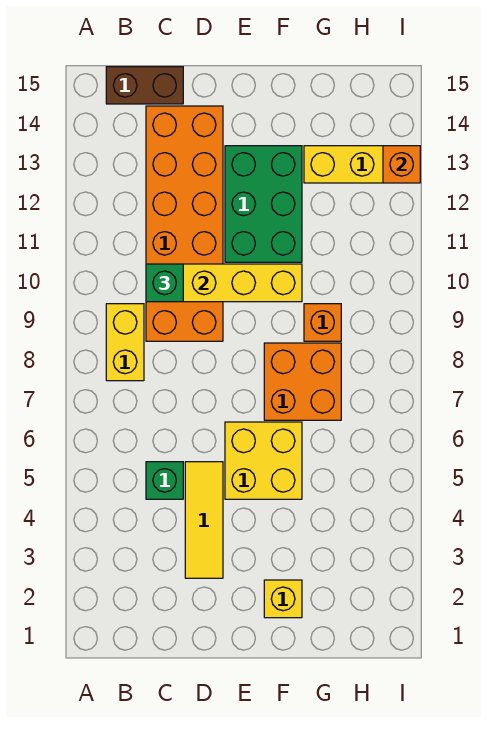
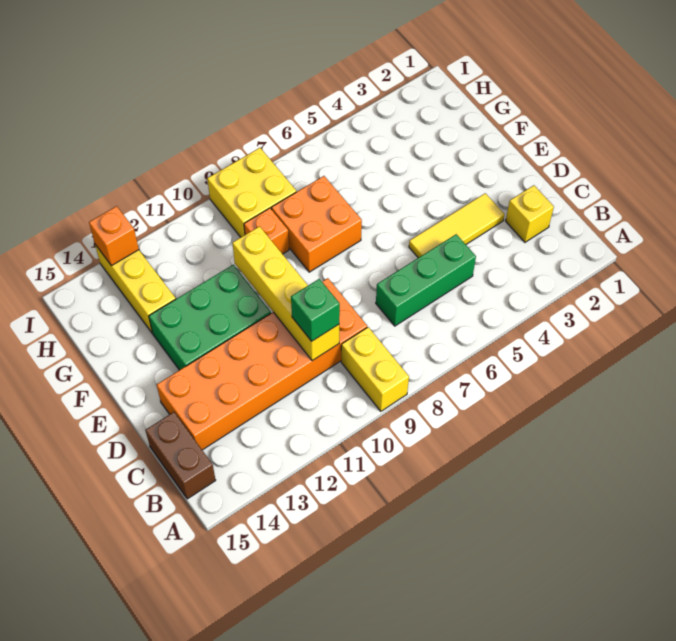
yellow 1x2 brick [106,304,144,381] -> yellow 1x2 brick turned to [341,327,409,411]
green 1x1 brick [146,462,183,499] -> green 1x3 brick [376,234,476,326]
yellow 2x2 brick [225,422,302,499] -> yellow 2x2 brick moved to [207,148,296,237]
yellow 1x1 brick [264,580,302,618] -> yellow 1x1 brick moved to [506,185,554,242]

